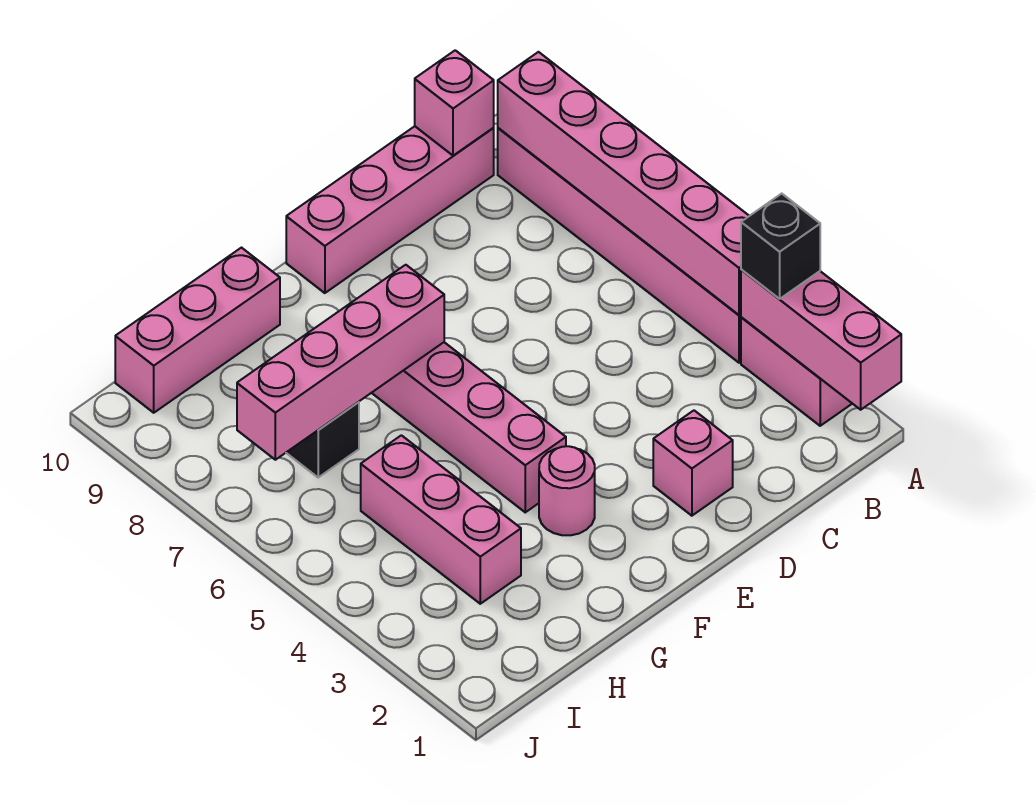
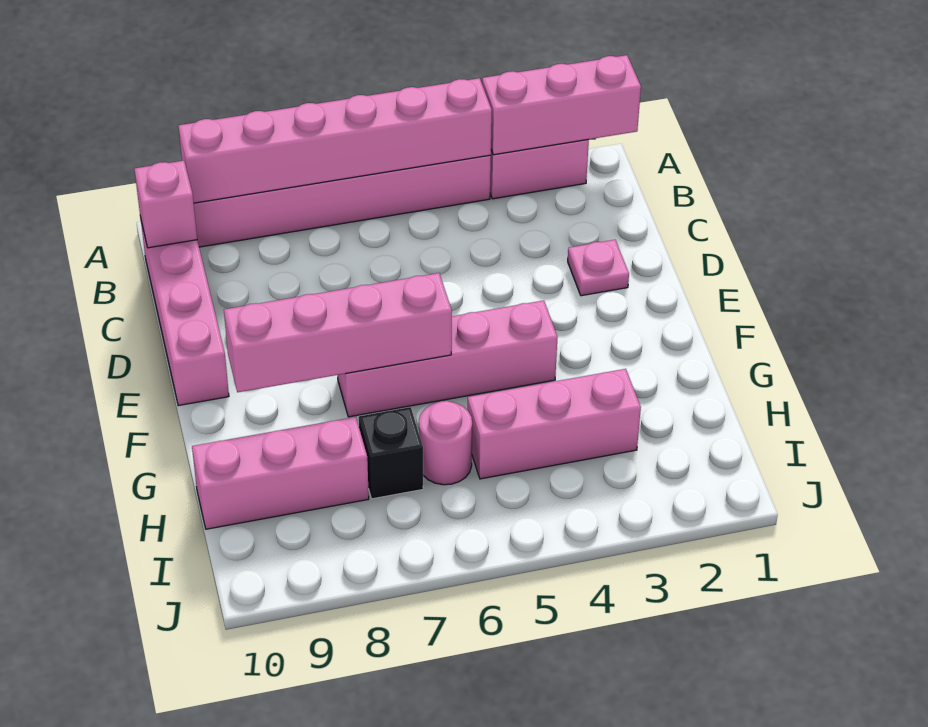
black 1x1 brick [741,194,820,299] -> none
pink 1x1 brick [653,411,733,516] -> pink 1x1 plate [568,240,629,296]
pink 1x1 round brick [539,446,595,535] -> pink 1x1 round brick moved to [419,401,472,485]
pink 1x4 brick [237,265,444,460] -> pink 1x4 brick turned to [224,273,452,392]
pink 1x3 brick [115,248,280,413] -> pink 1x3 brick turned to [192,417,369,529]

